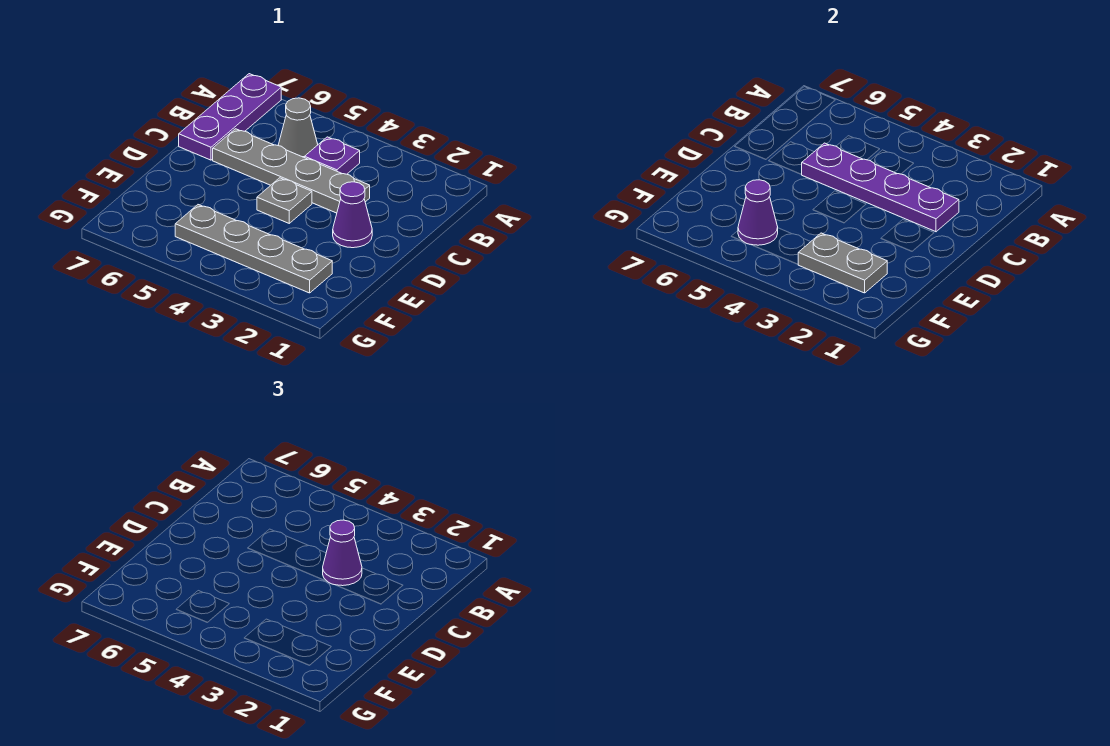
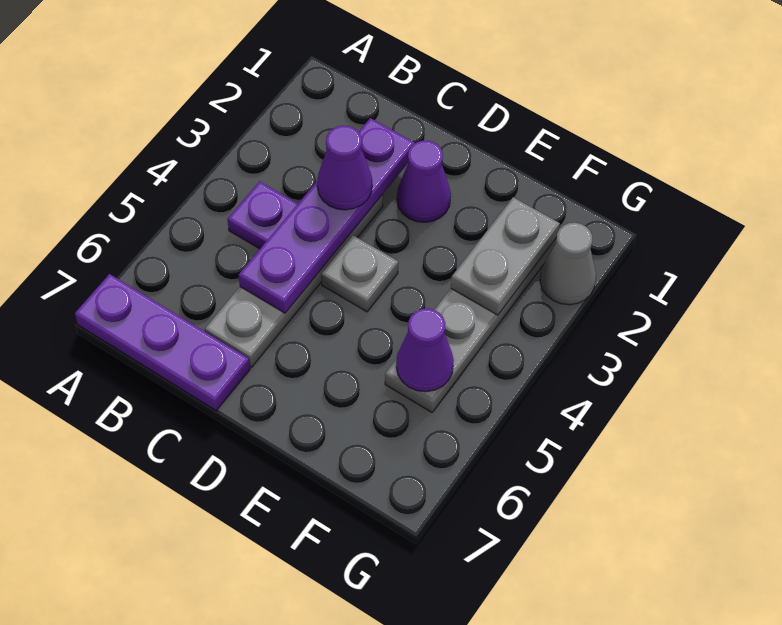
grey 1x1 cone [278,98,318,158] -> grey 1x1 cone moved to [540,223,596,305]

